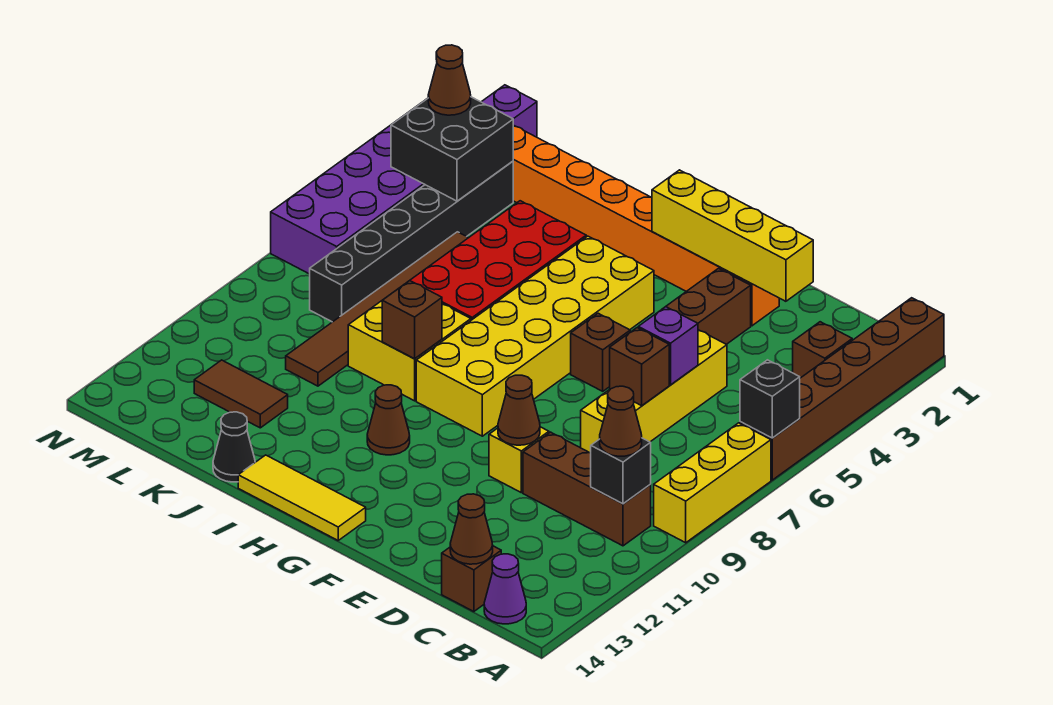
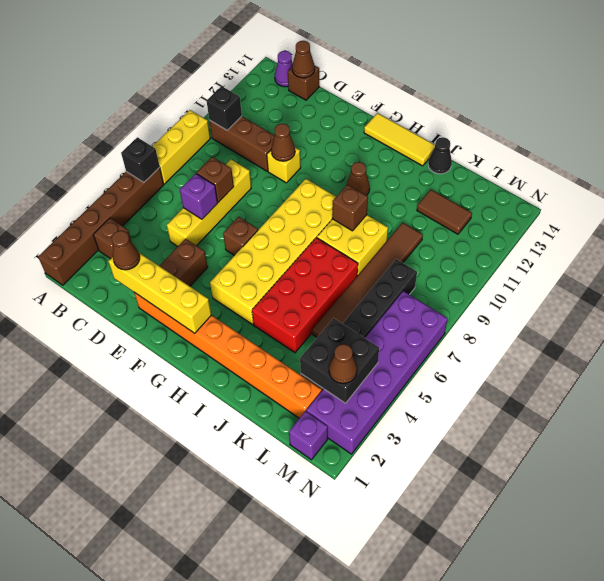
brown 1x1 cone [600,386,642,456] -> brown 1x1 cone moved to [112,231,140,270]

